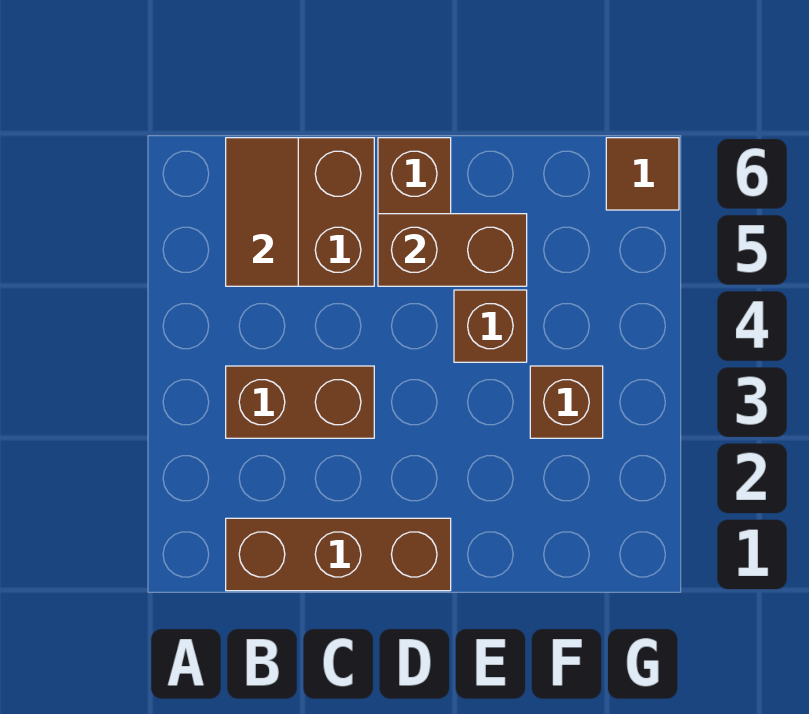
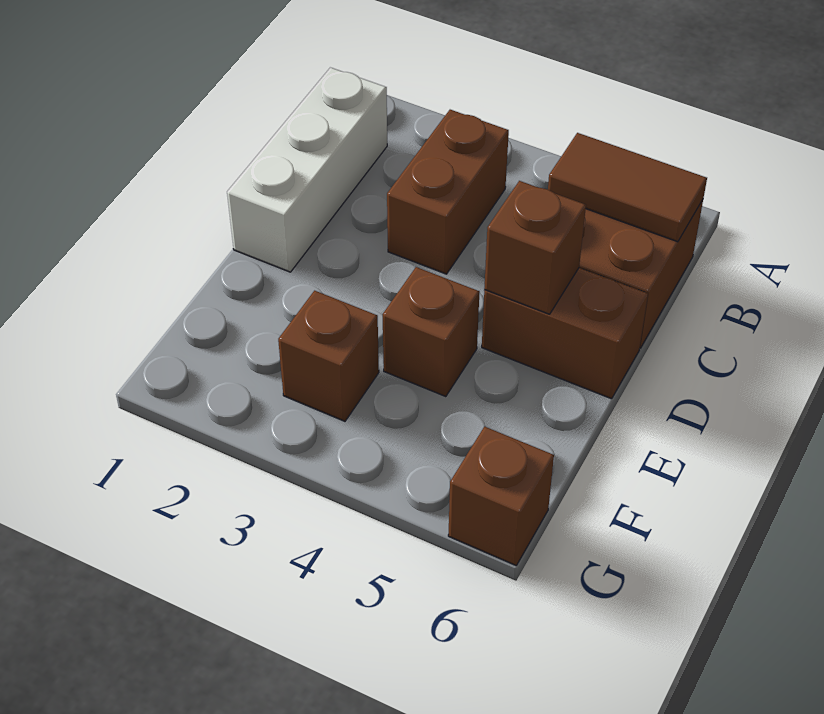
brown 1x3 brick [226,518,451,591] -> white 1x3 brick [227,67,387,272]
brown 1x2 brick [378,214,527,286] -> brown 1x1 brick [484,181,586,314]
brown 1x1 tile [606,138,679,210] -> brown 1x1 brick [448,427,554,565]

